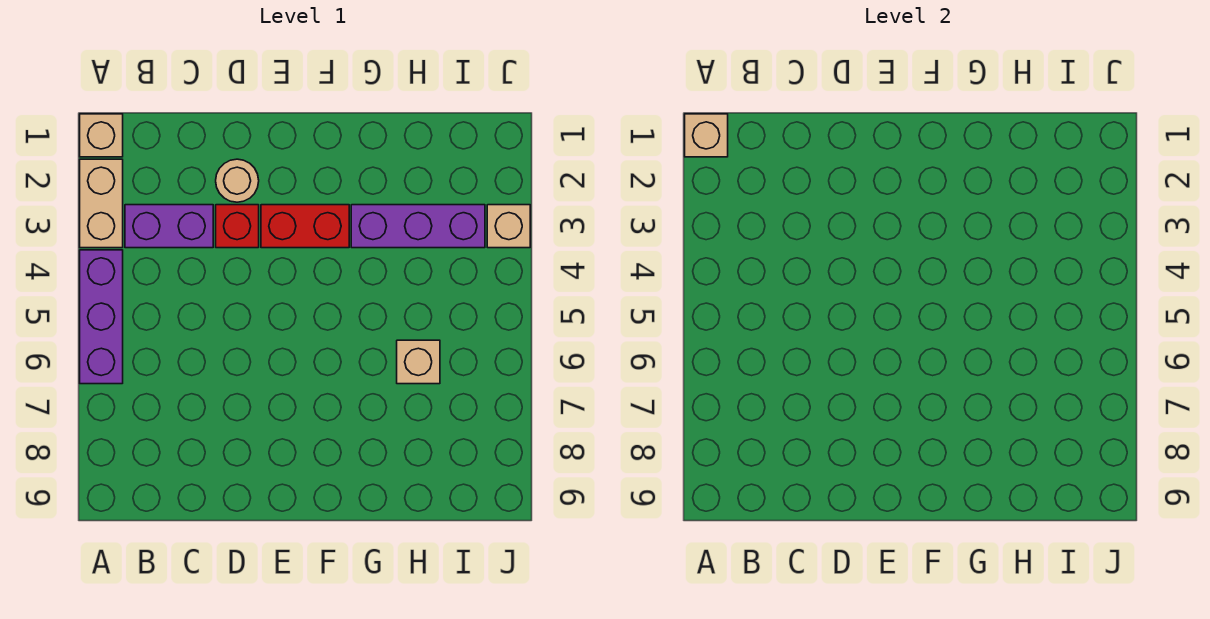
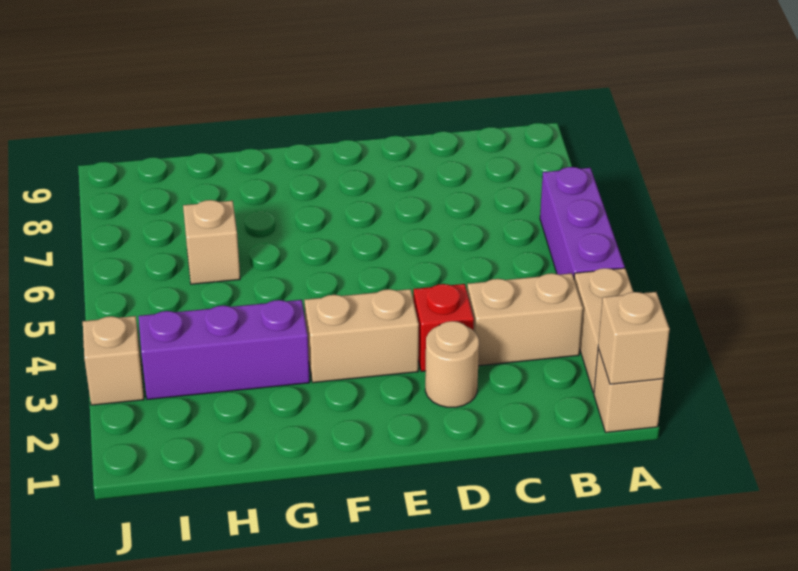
purple 1x2 brick [125,205,213,248] -> tan 1x2 brick [467,273,583,366]
red 1x2 brick [261,205,349,248] -> tan 1x2 brick [305,289,419,383]

